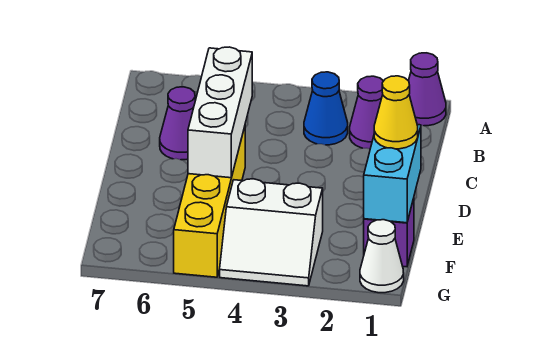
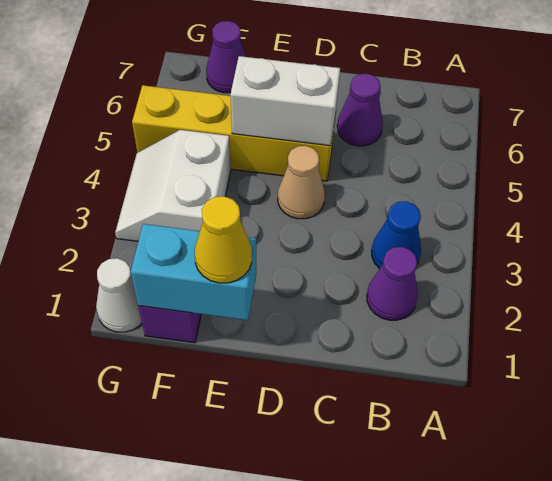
purple 1x1 cone [409,53,446,126] -> purple 1x1 cone moved to [206,21,246,93]
white 1x3 brick [188,47,252,178] -> white 1x2 brick [230,56,340,146]
none -> tan 1x1 cone [278,146,325,219]

